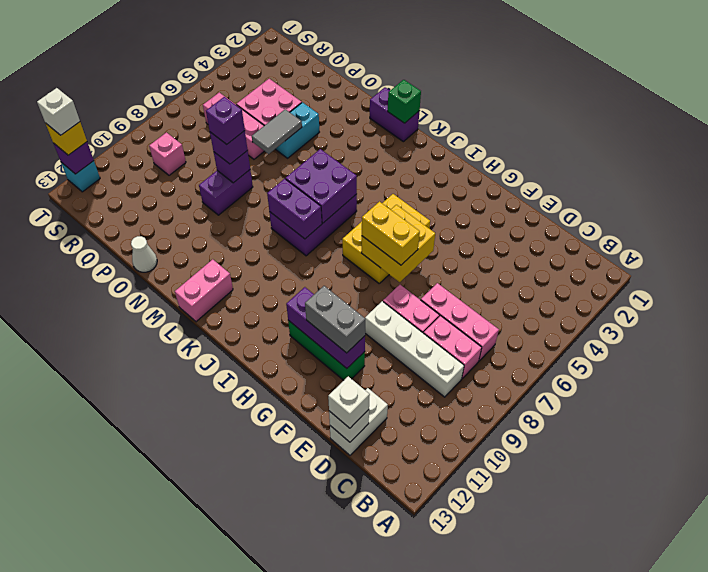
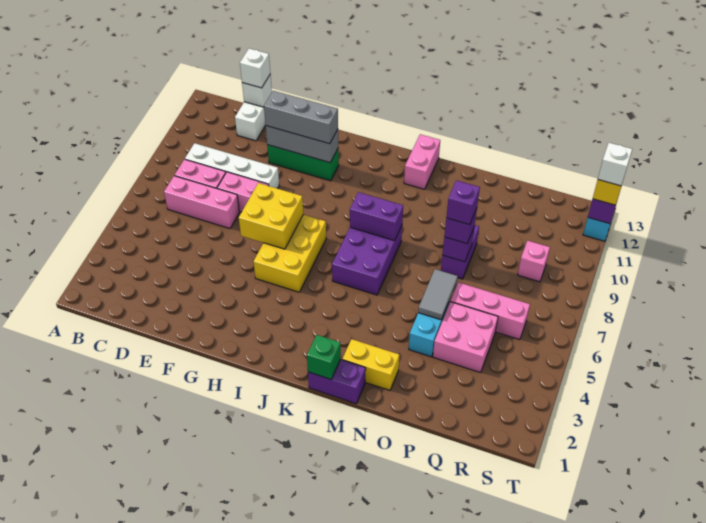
purple 1x3 brick [286,287,365,368] -> grey 1x3 brick [266,126,338,163]
grey 1x2 brick [305,286,365,353] -> grey 1x3 brick [264,91,338,144]
yellow 1x2 brick [362,202,420,265] -> yellow 1x2 brick moved to [342,339,399,390]
purple 2x2 brick [286,149,357,223] -> none
white 1x1 cone [131,236,157,272] -> none

